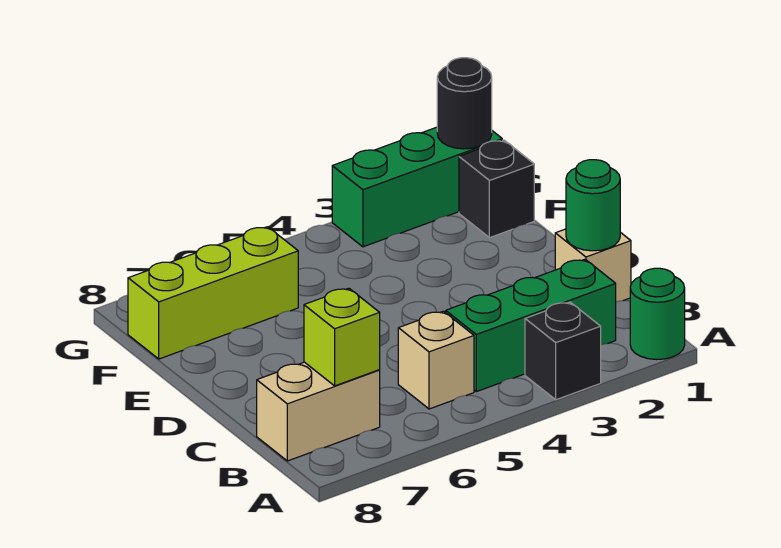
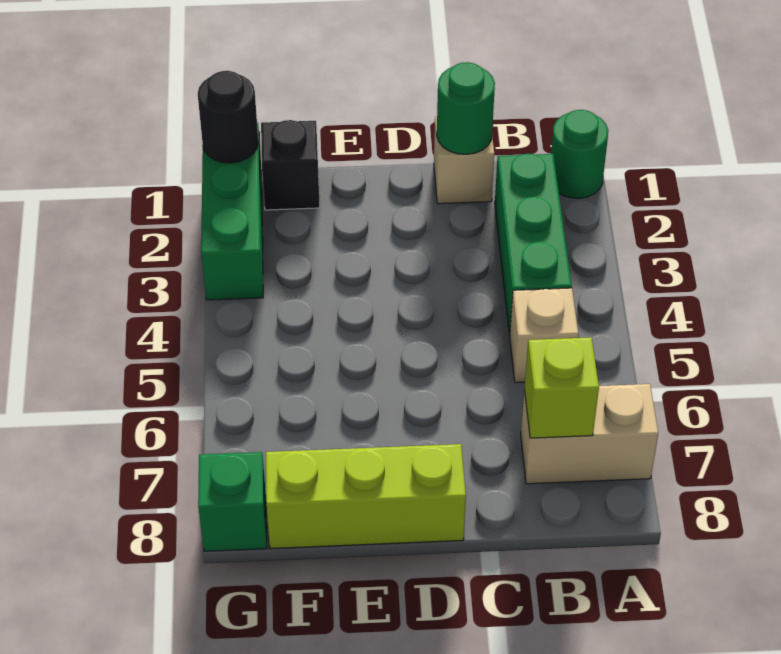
black 1x1 brick [525,302,601,400] -> none
tan 1x2 brick [257,362,380,461] -> tan 1x2 brick turned to [521,384,658,484]
lime 1x3 brick [128,227,298,359] -> lime 1x3 brick turned to [266,444,466,549]
none -> green 1x1 brick [198,452,267,551]

